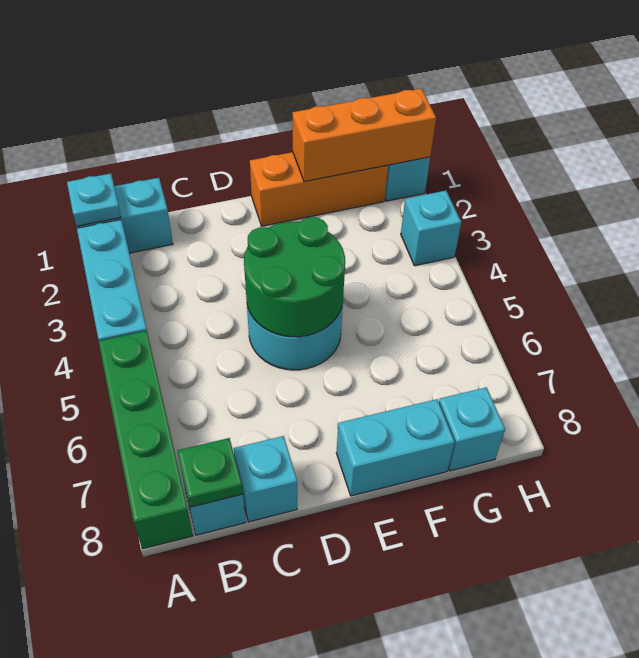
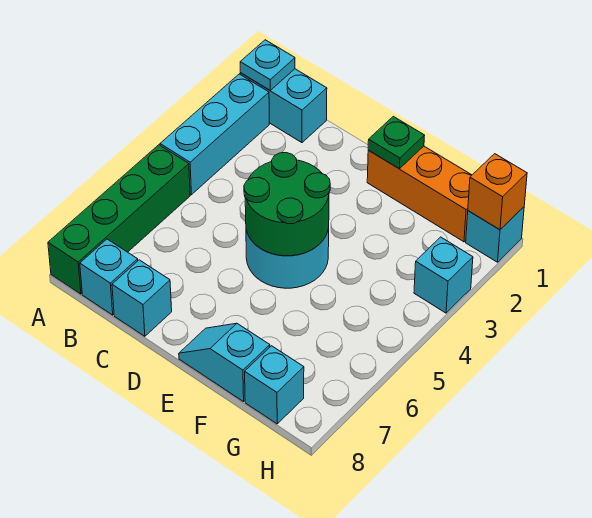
green 1x1 plate [177,438,243,507] -> green 1x1 plate moved to [368,116,425,169]
cyan 1x2 brick [337,399,455,496] -> cyan 1x2 slope [179,323,270,402]
orange 1x3 brick [293,89,436,182] -> orange 1x1 brick [468,154,527,230]

